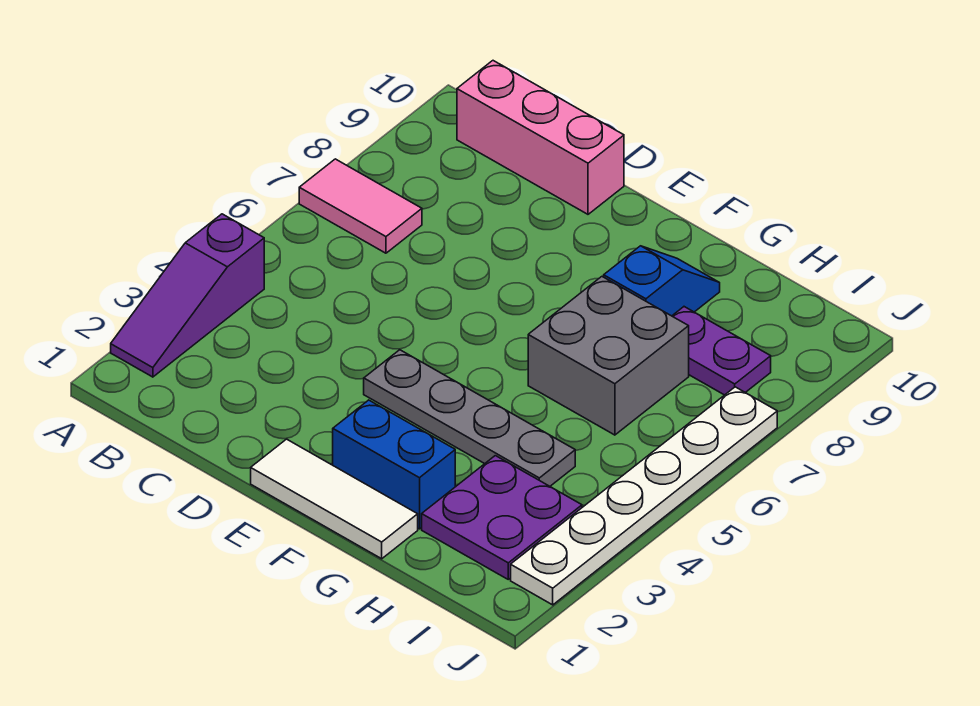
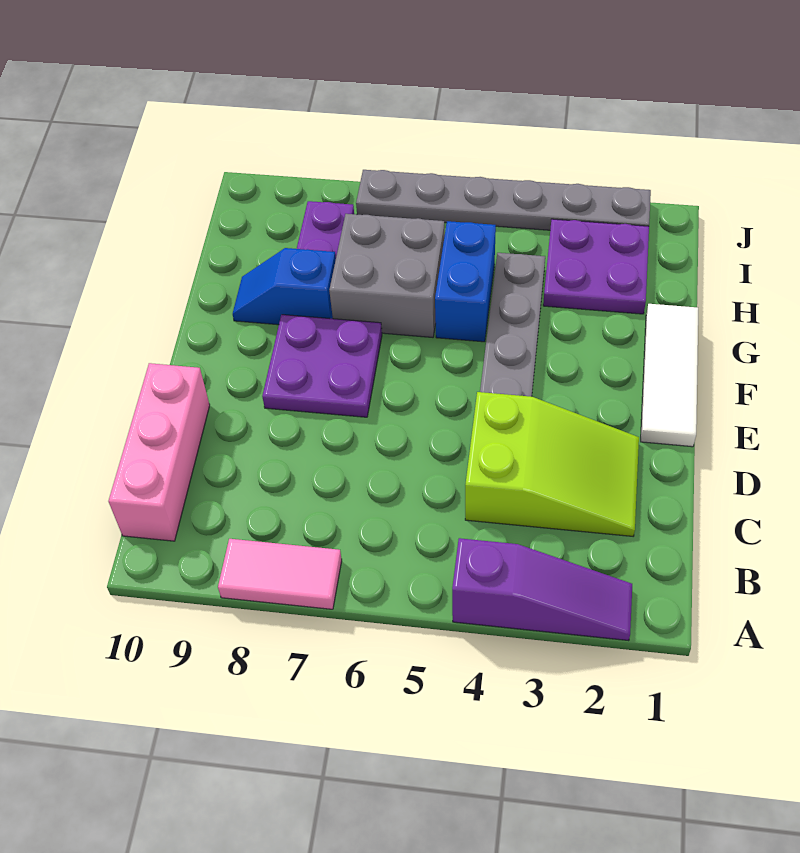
pink 1x2 tile [299,159,422,253] -> pink 1x2 tile turned to [218,539,342,609]
none -> lime 2x3 slope [465,392,639,536]
none -> purple 2x2 plate [262,315,382,417]
blue 1x2 brick [333,400,455,529] -> blue 1x2 brick moved to [435,221,496,342]
white 1x6 plate [511,387,777,605] -> grey 1x6 plate [356,170,651,230]

